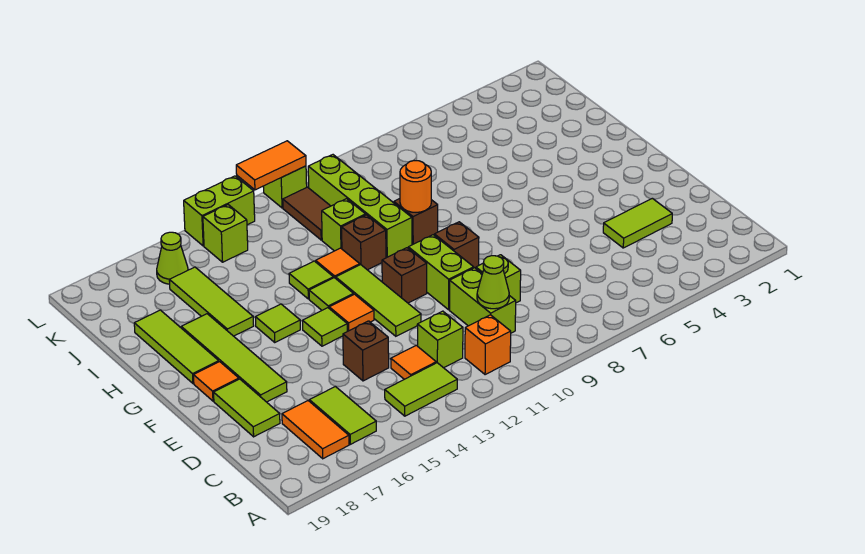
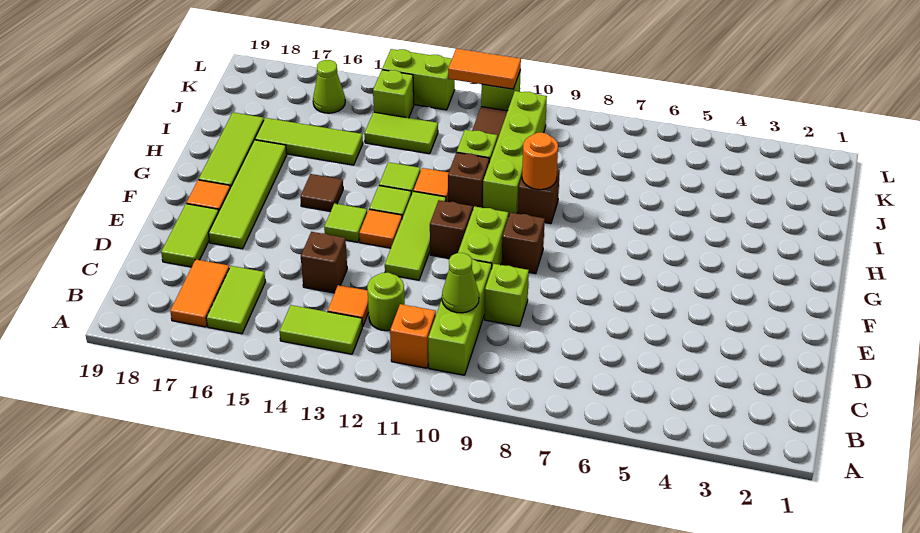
lime 1x2 brick [450,268,516,333] -> lime 1x3 brick [428,259,492,375]
lime 1x1 brick [417,311,463,368] -> lime 1x1 round brick [367,273,405,331]
lime 1x2 tile [603,198,672,248] -> lime 1x2 tile moved to [364,112,438,154]
lime 1x1 tile [255,304,300,342] -> brown 1x1 tile [300,174,343,211]
lime 1x3 tile [169,267,254,336] -> lime 1x3 tile turned to [255,118,363,165]

